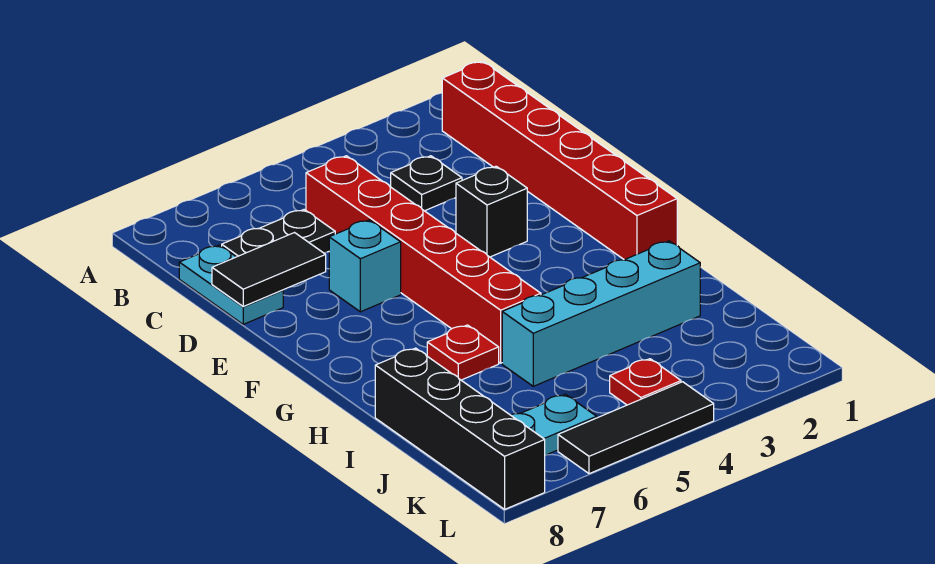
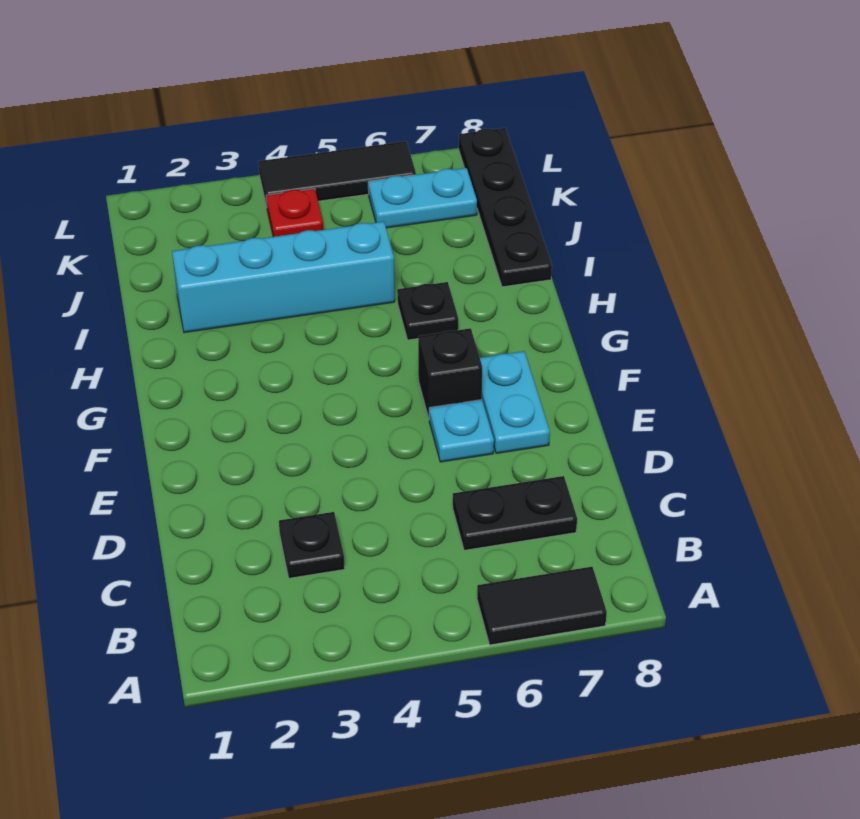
red 1x6 brick [442,61,677,260] -> none
red 1x6 brick [306,156,541,363] -> none
cyan 1x2 plate [179,245,283,324] -> cyan 1x2 plate moved to [480,351,550,454]
black 1x2 tile [212,233,326,306] -> black 1x2 tile moved to [477,567,607,645]
black 1x1 brick [456,166,527,257] -> black 1x1 brick moved to [418,328,482,418]
cyan 1x1 brick [329,220,401,312] -> cyan 1x1 plate [429,400,494,462]
red 1x1 plate [427,325,499,380] -> black 1x1 plate [397,282,458,340]
black 1x4 brick [375,348,545,509] -> black 1x4 plate [458,128,552,287]

